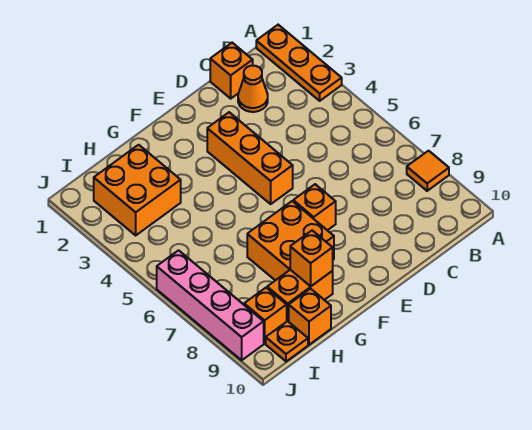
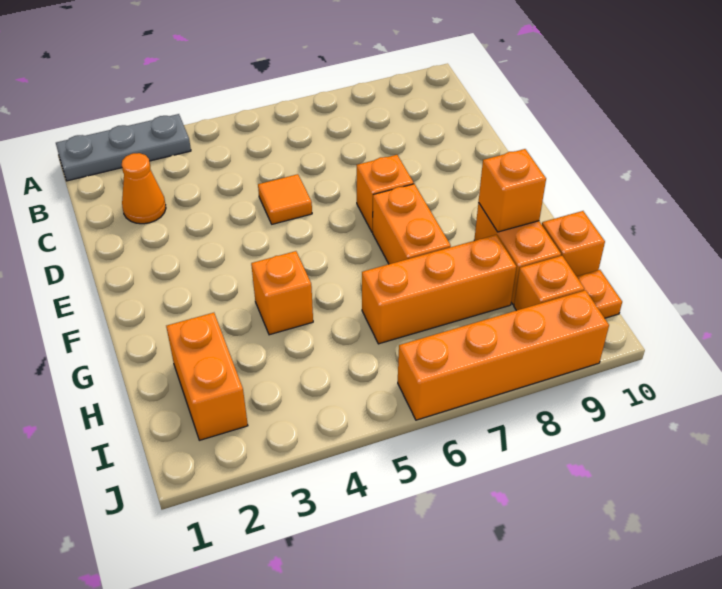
orange 1x3 plate [256,25,342,101] -> grey 1x3 plate [56,114,191,181]
orange 1x1 tile [407,151,449,191] -> orange 1x1 tile moved to [258,174,312,224]
orange 1x1 brick [210,43,253,98] -> orange 1x1 brick moved to [251,251,313,335]
orange 1x3 brick [207,112,293,204] -> orange 1x3 brick moved to [362,235,516,344]
orange 2x2 brick [247,201,334,280] -> orange 1x2 brick [373,184,451,264]
orange 2x2 brick [94,145,181,235] -> orange 1x2 brick [166,313,248,440]
pink 1x4 brick [157,250,264,360] -> orange 1x4 brick [398,290,609,420]

